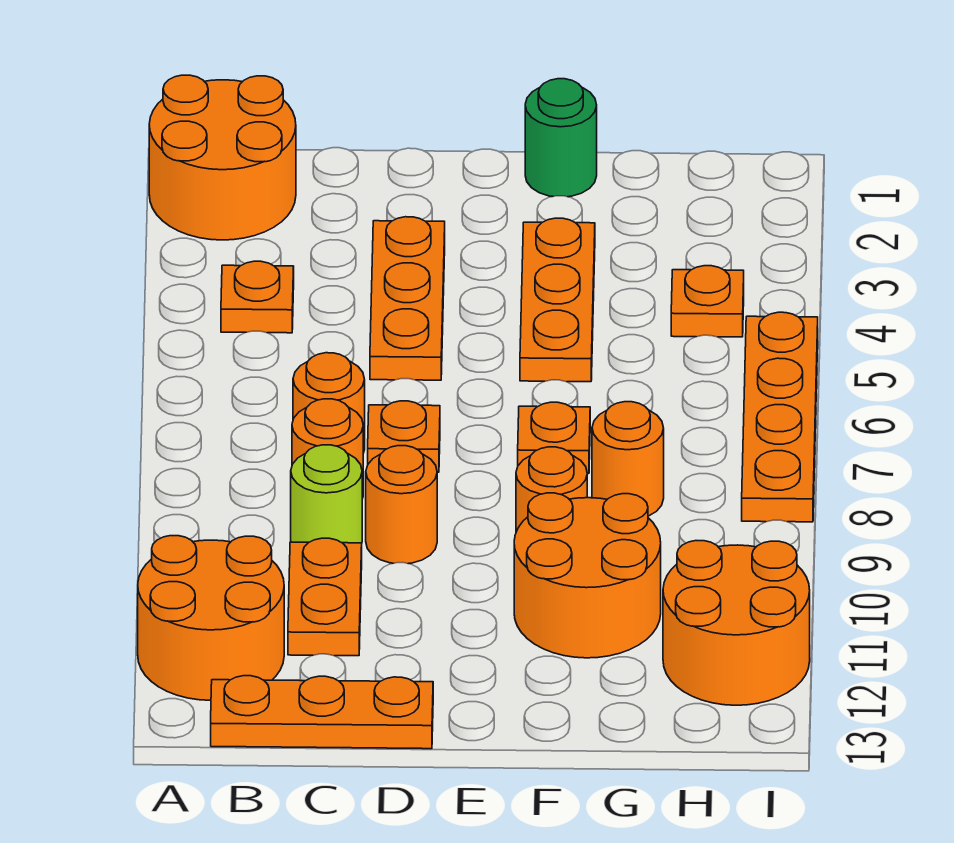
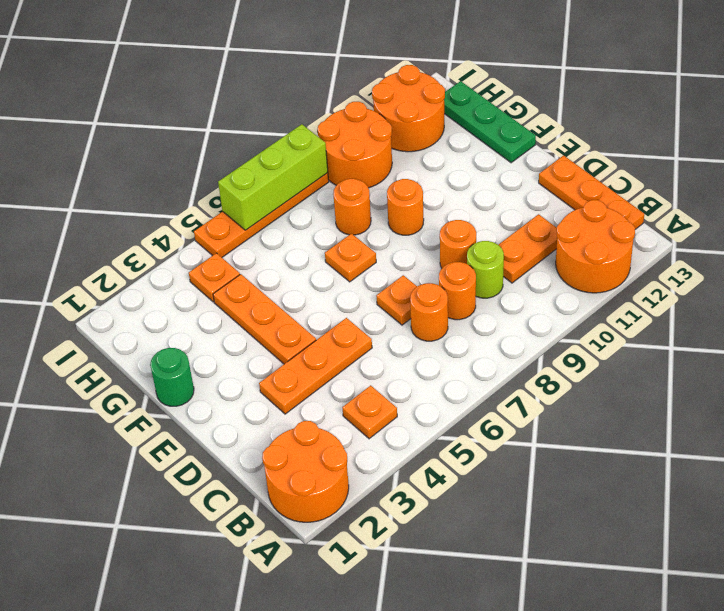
orange 1x3 plate [520,218,595,382] -> orange 1x3 plate turned to [213,274,316,364]
orange 2x2 round brick [514,493,661,658] -> orange 2x2 round brick moved to [318,102,392,188]
none -> green 1x3 plate [444,81,536,163]
none -> lime 1x3 brick [218,124,328,230]

